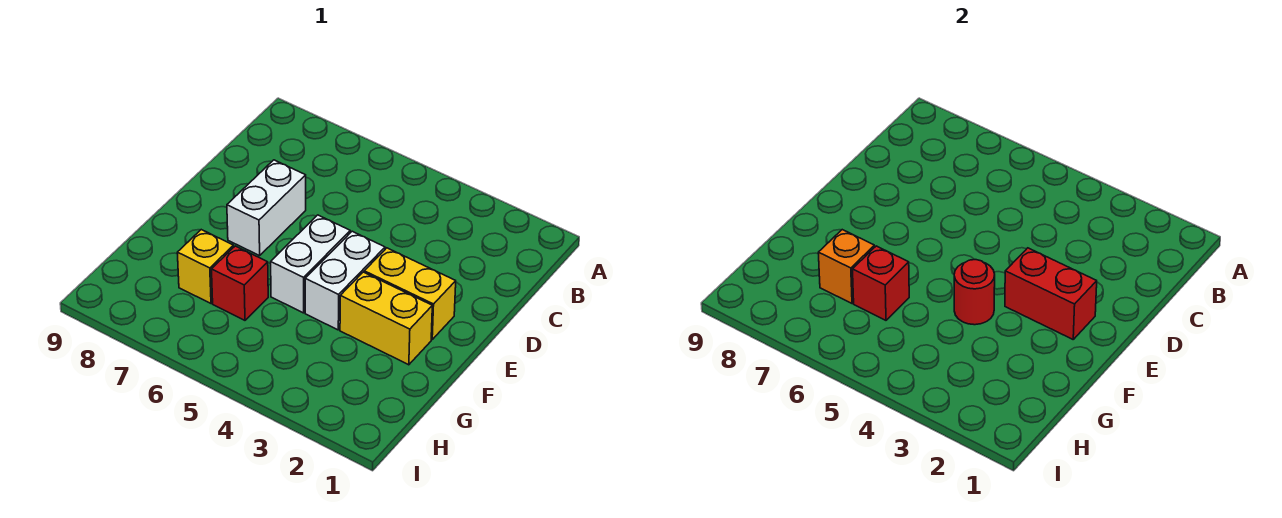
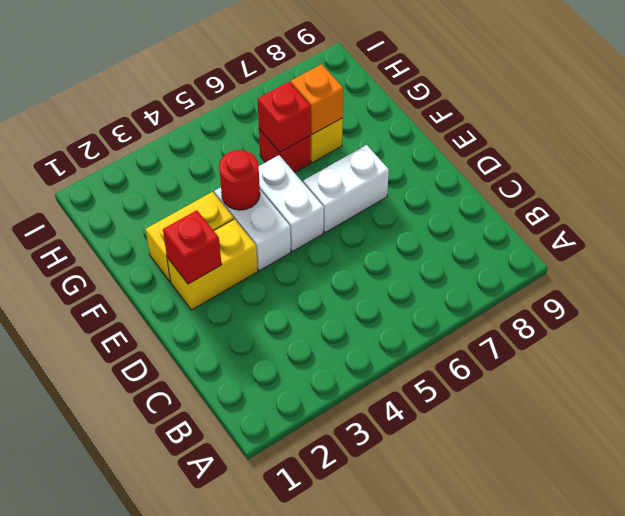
white 1x2 brick [227,160,306,256] -> white 1x2 brick turned to [303,145,389,233]
red 1x2 brick [1005,248,1097,339] -> red 1x1 brick [163,210,222,284]

